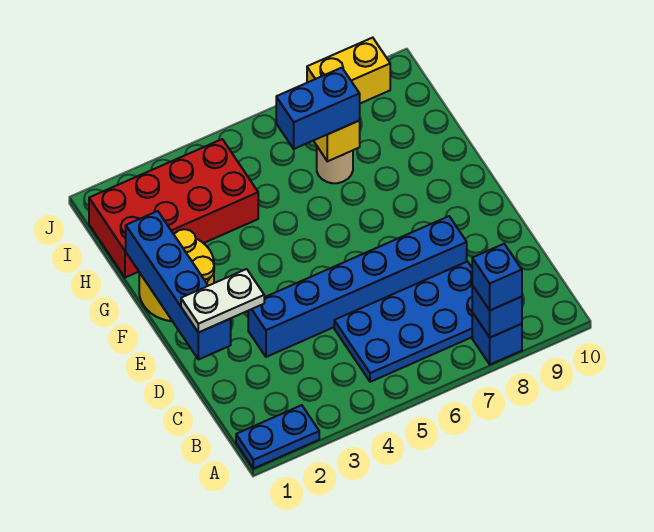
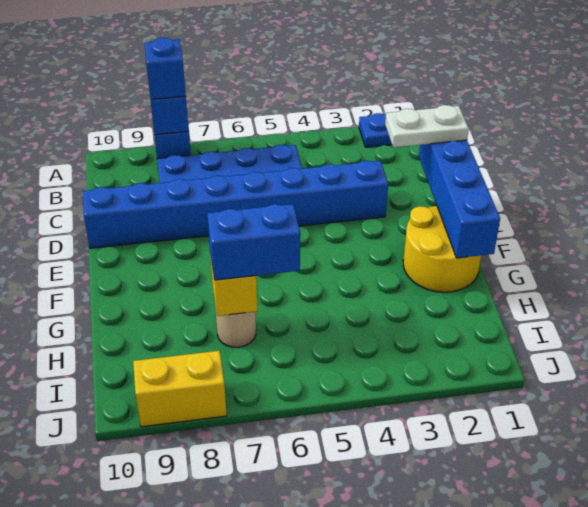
blue 1x6 brick [248,216,467,357] -> blue 1x8 brick [83,161,388,248]
red 2x4 brick [89,139,258,278] -> none

